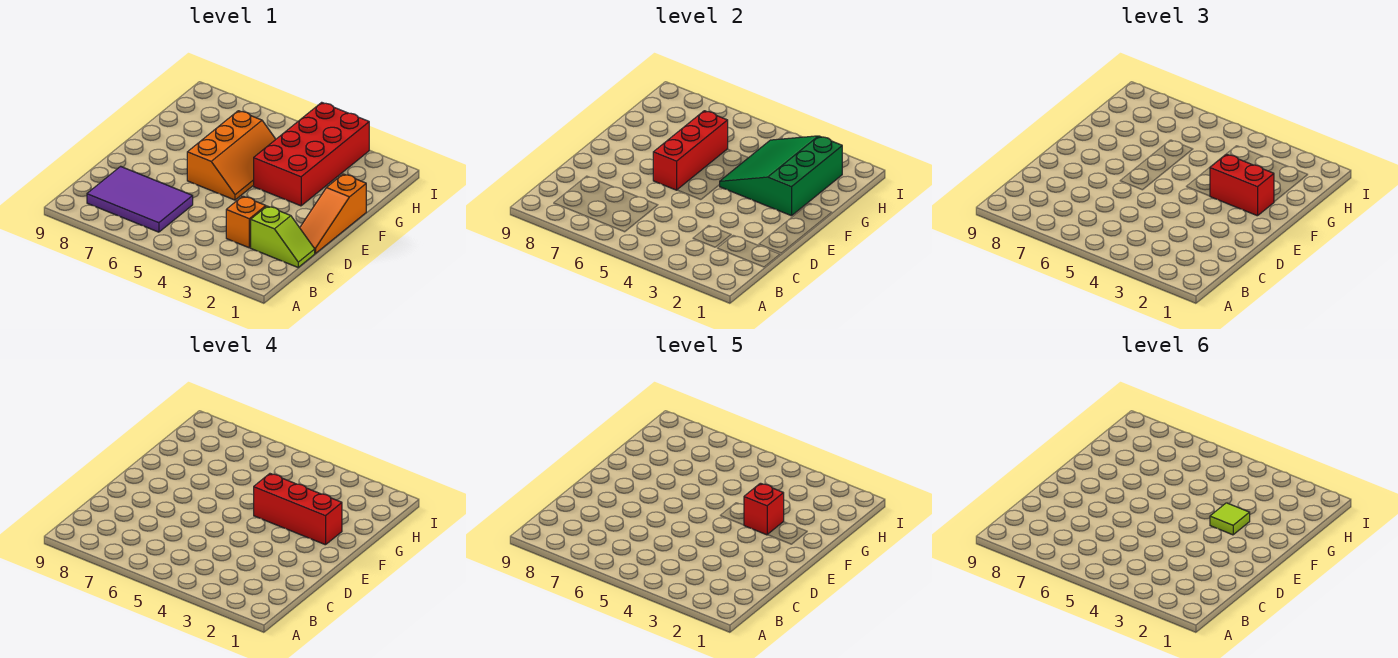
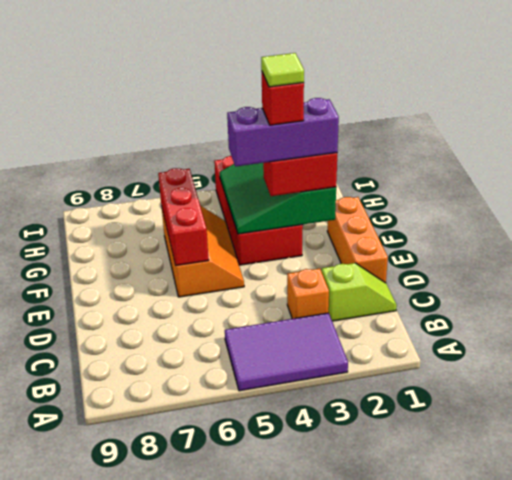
purple 2x3 tile [87,166,193,232] -> purple 2x3 tile moved to [225,313,348,391]
orange 1x3 slope [300,174,366,254] -> orange 1x3 brick [327,197,388,283]
red 1x3 brick [254,474,342,545] -> purple 1x3 brick [227,98,339,167]

